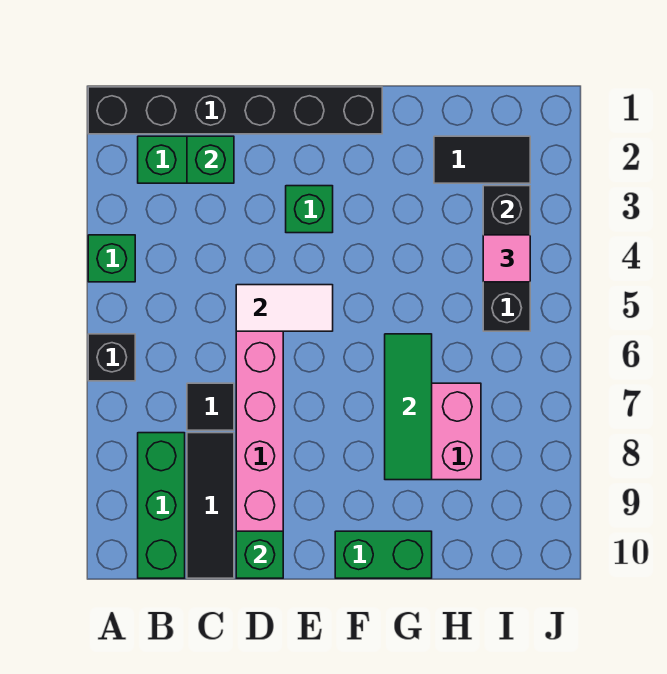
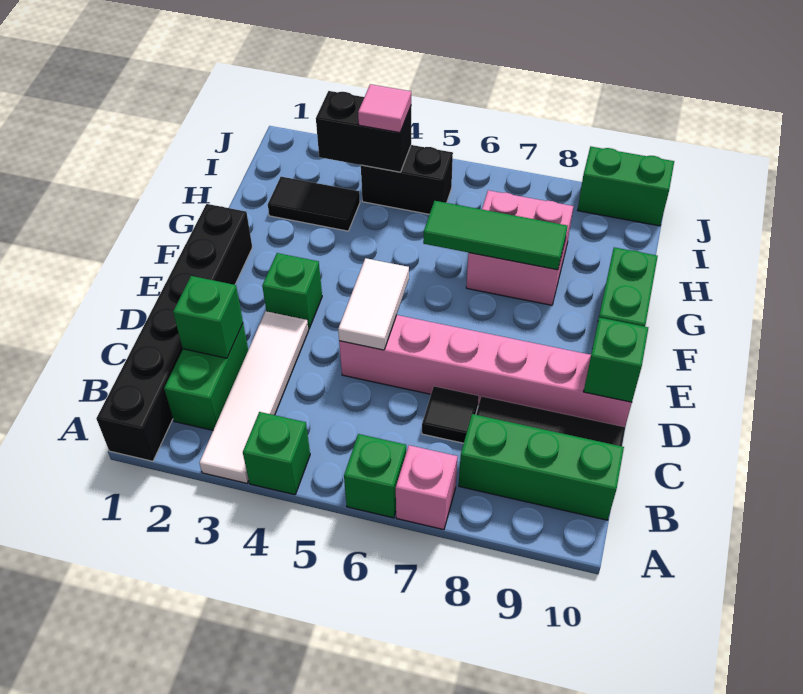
none -> white 1x4 tile [199,311,308,483]
black 1x1 brick [88,334,135,381] -> green 1x1 brick [344,434,406,518]
none -> pink 1x1 brick [396,445,458,530]
black 1x2 tile [434,136,530,183] -> black 1x2 tile turned to [268,177,360,231]
none -> green 1x2 brick [578,146,674,226]

